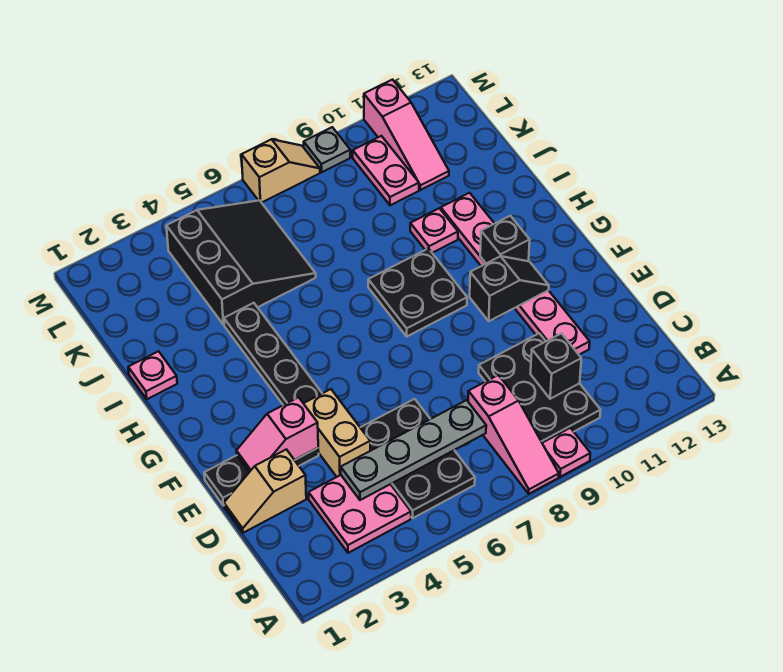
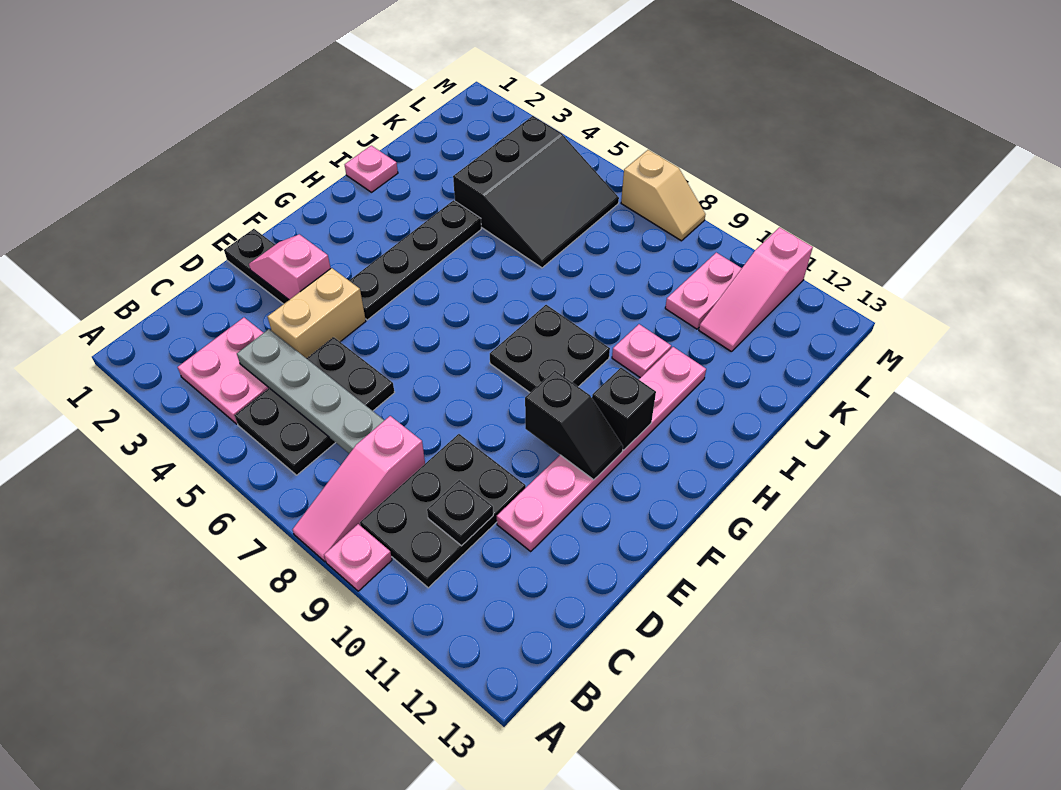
black 1x1 brick [530,333,581,399] -> black 1x1 plate [427,480,493,546]
tan 1x2 slope [224,449,306,533] -> none
grey 1x1 plate [304,127,350,172] -> none

